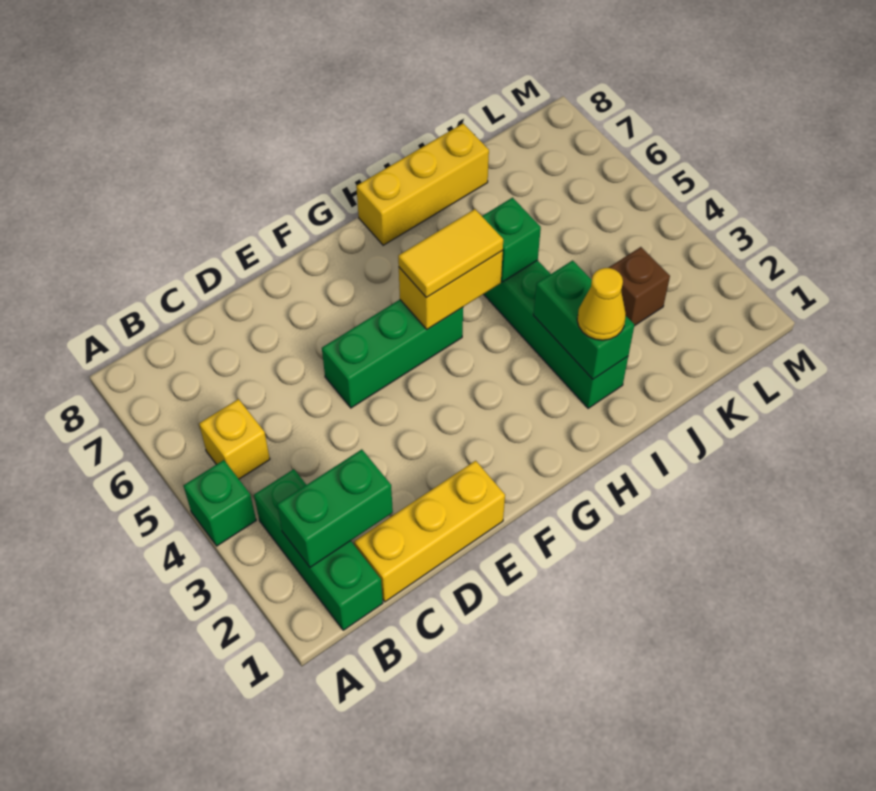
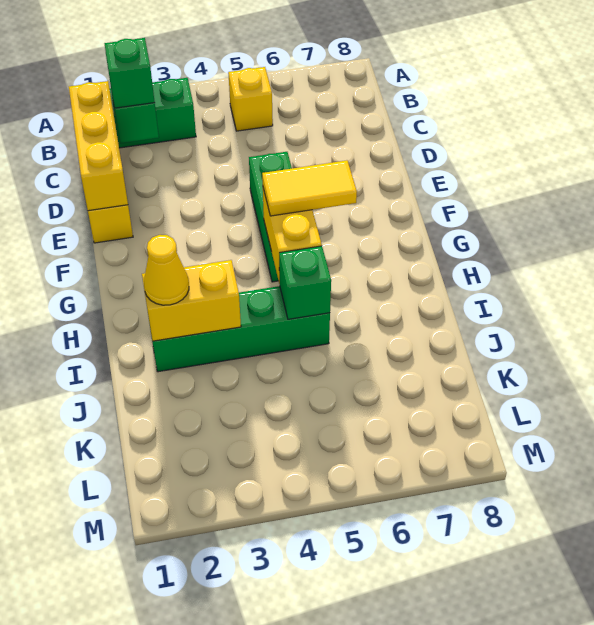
green 1x1 brick [183,460,256,546] -> green 1x1 brick moved to [104,38,155,108]
yellow 1x2 tile [398,209,503,298] -> yellow 1x2 tile turned to [262,160,357,216]
yellow 1x3 brick [356,124,489,245] -> yellow 1x3 brick moved to [69,81,128,211]
green 1x2 brick [533,260,634,379] -> yellow 1x2 brick [142,260,241,341]
brown 1x1 brick [609,247,670,326] -> none

